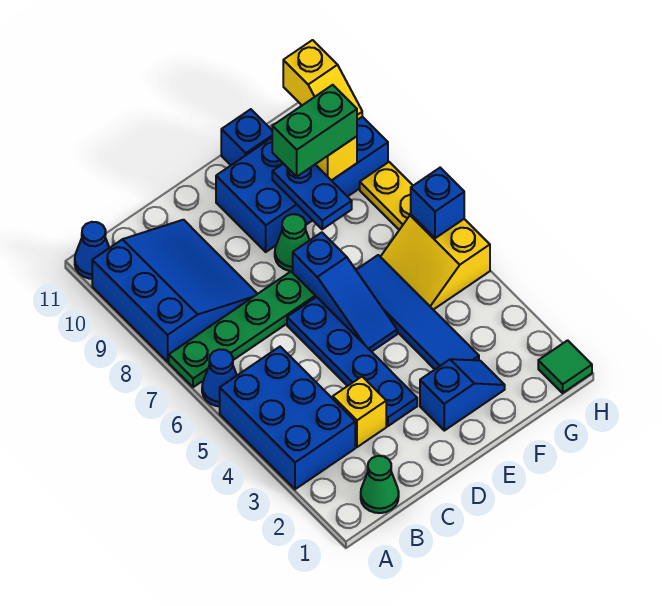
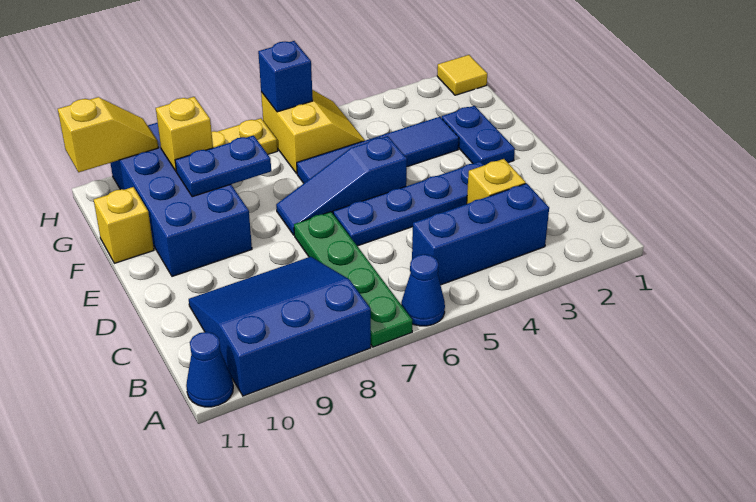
blue 2x3 brick [220,347,355,489] -> blue 1x3 brick [412,183,549,285]
green 1x1 cone [361,456,399,513] -> none
blue 1x2 slope [420,359,505,431] -> blue 1x2 plate [442,106,515,165]
blue 1x3 slope [293,232,397,352] -> blue 1x3 slope turned to [276,136,407,235]
green 1x1 cone [275,214,310,271] -> none
green 1x2 brick [272,85,357,177] -> none
blue 1x1 brick [221,109,272,165] -> yellow 1x1 brick [94,187,154,263]
yellow 2x2 slope [381,215,490,310] -> yellow 2x2 slope turned to [261,90,365,174]
green 1x1 tile [538,340,592,393] -> yellow 1x1 tile [437,55,487,95]

